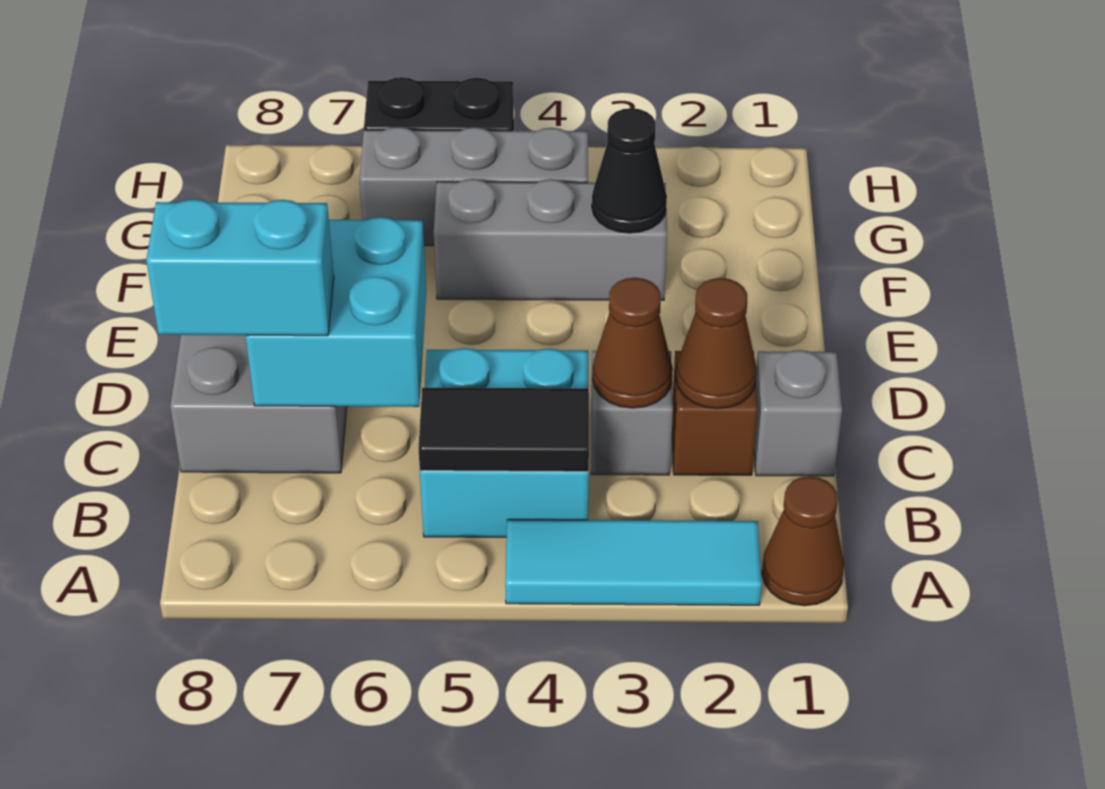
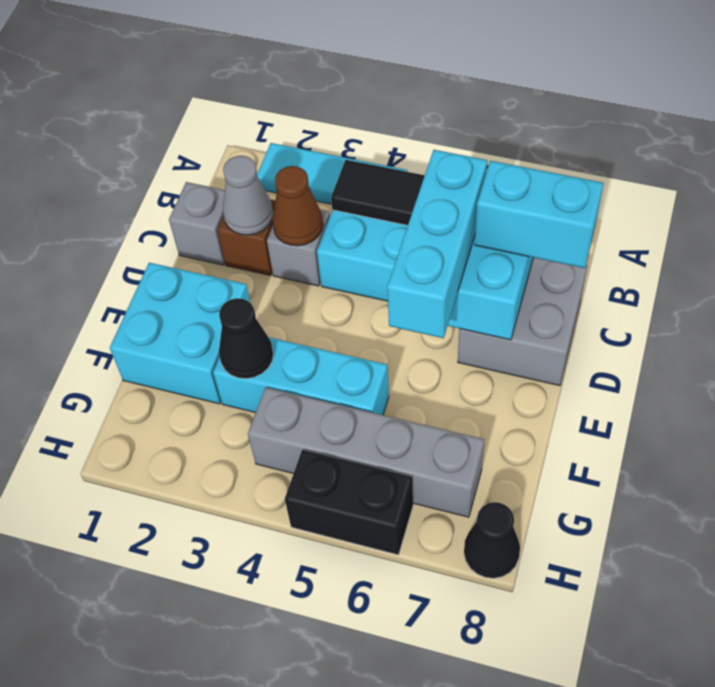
brown 1x1 cone [762,476,844,606] -> none
brown 1x1 cone [676,278,757,409] -> grey 1x1 cone [223,156,273,235]
none -> cyan 1x3 brick [387,150,487,338]
none -> cyan 2x2 brick [110,263,250,404]
grey 1x3 brick [434,179,667,300] -> cyan 1x3 brick [213,337,389,415]
grey 1x3 brick [359,127,588,246] -> grey 1x4 brick [248,387,484,517]
none -> black 1x1 cone [464,502,520,578]

